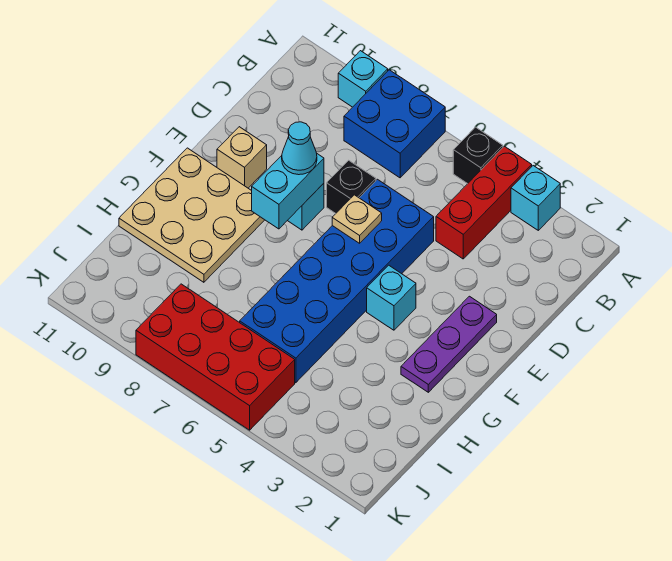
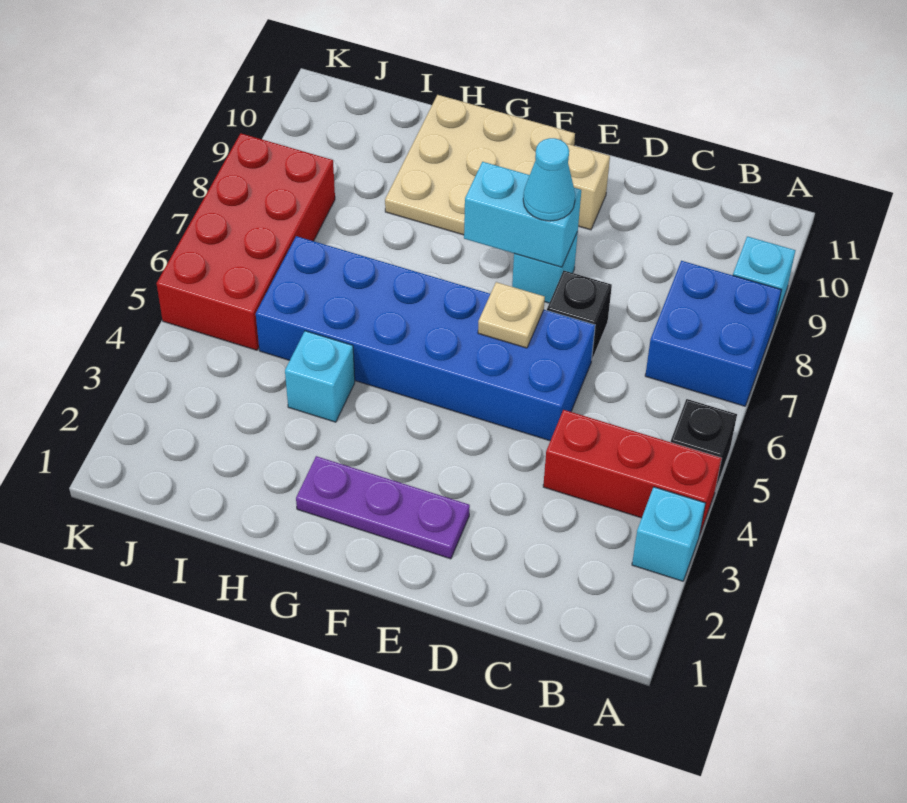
cyan 1x1 brick [367,265,416,330] -> cyan 1x1 brick moved to [285,331,355,422]

